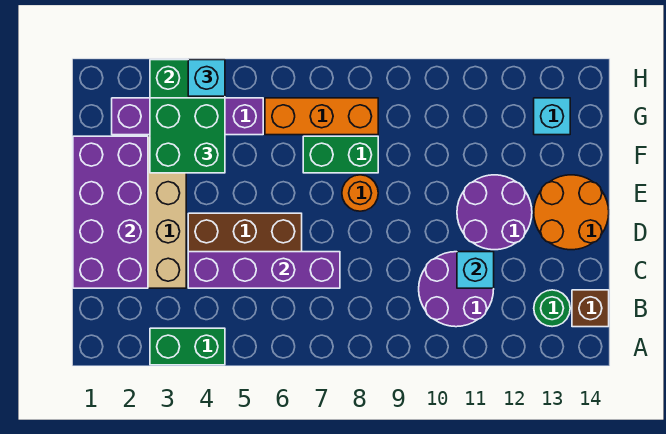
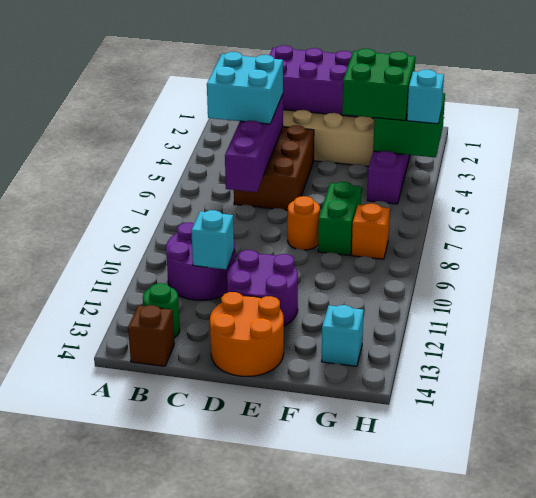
green 1x2 brick [150,328,225,365] -> none
none -> cyan 2x2 brick [207,52,283,124]
orange 1x3 brick [265,98,378,135] -> orange 1x1 brick [352,203,390,259]

